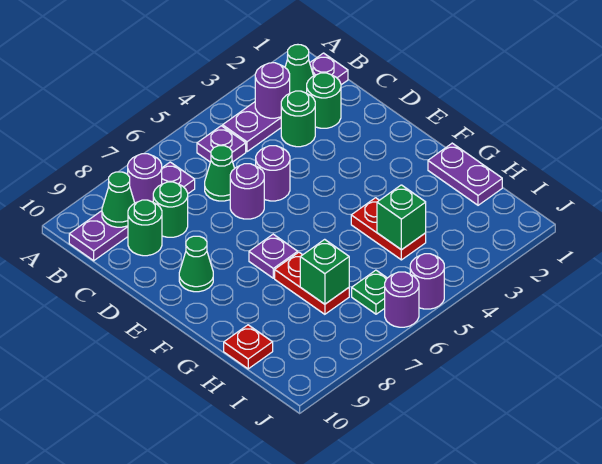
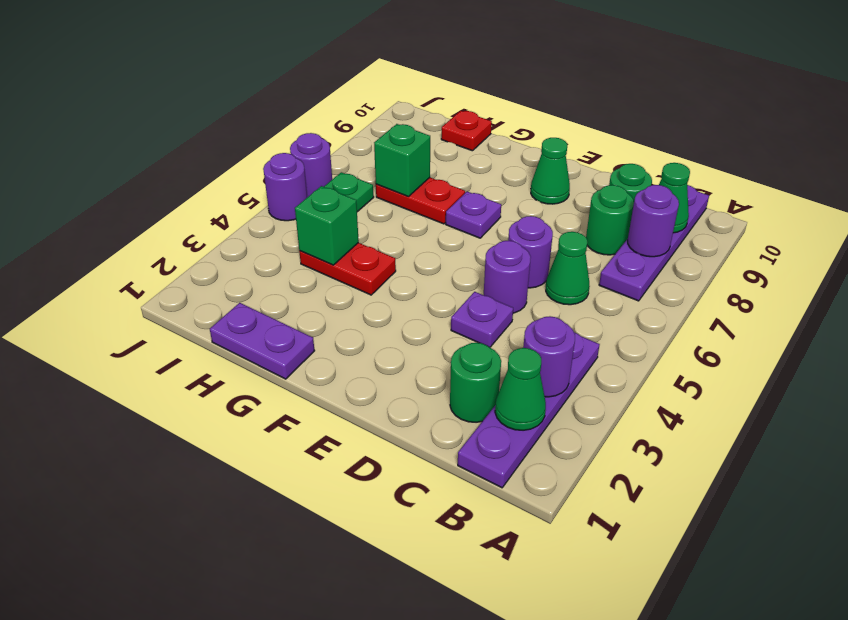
purple 1x1 plate [197,126,246,162] -> purple 1x1 plate moved to [451,292,513,347]
green 1x1 round brick [281,91,315,147] -> none

